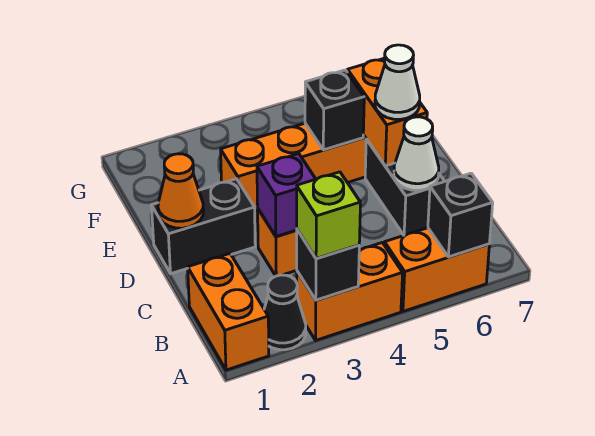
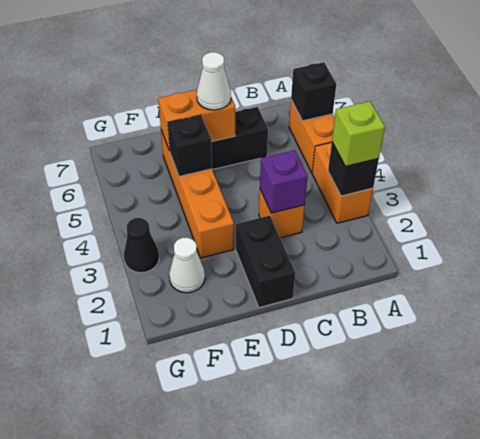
orange 1x2 brick [188,254,269,370] -> none
black 1x1 cone [264,275,306,350] -> black 1x1 cone moved to [124,218,159,273]
white 1x1 cone [394,117,439,190] -> white 1x1 cone moved to [169,238,205,293]
orange 1x1 cone [158,154,204,228] -> none

